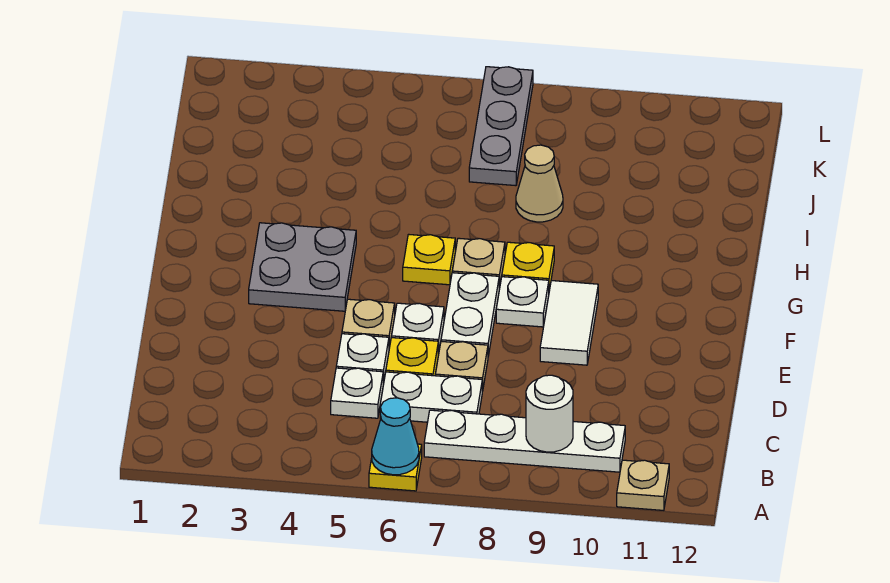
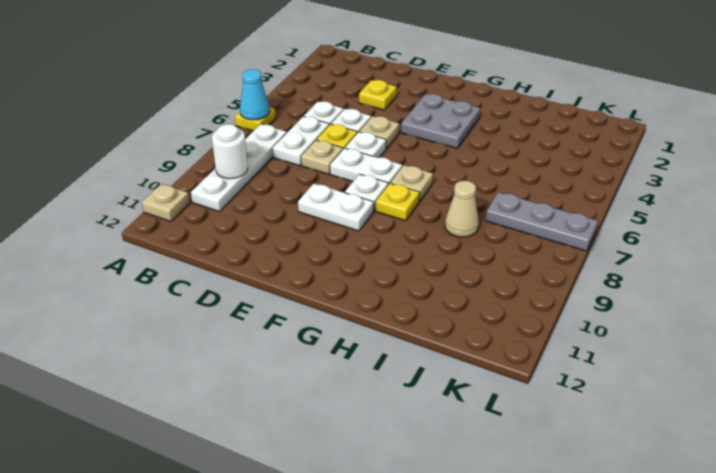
white 1x2 tile [540,281,598,365] -> white 1x2 plate [298,184,374,231]
yellow 1x1 plate [403,234,455,285] -> yellow 1x1 plate moved to [359,80,397,110]

